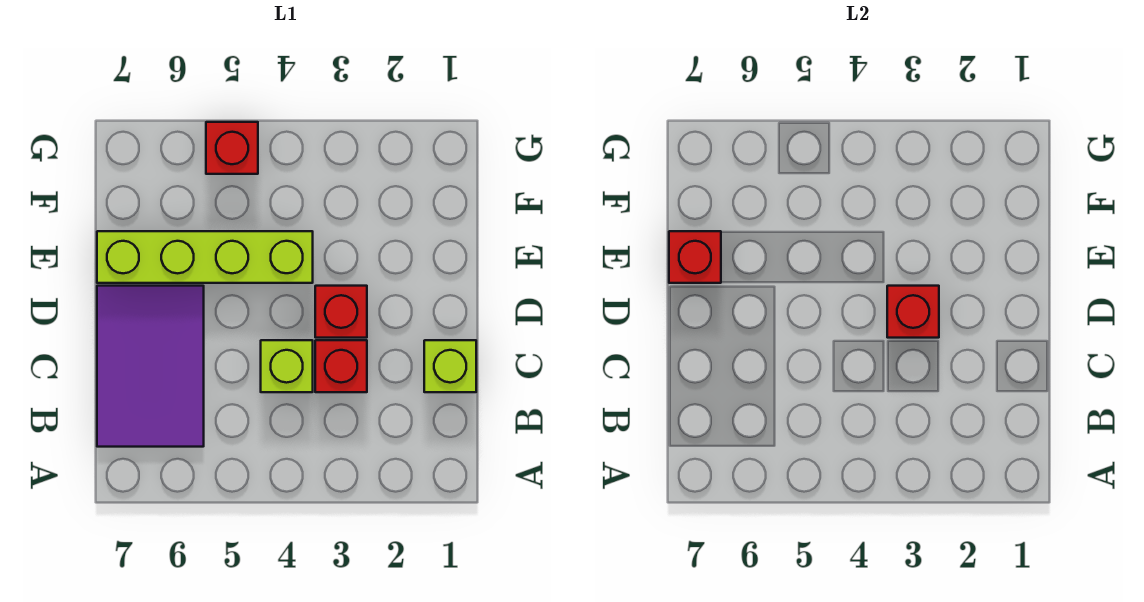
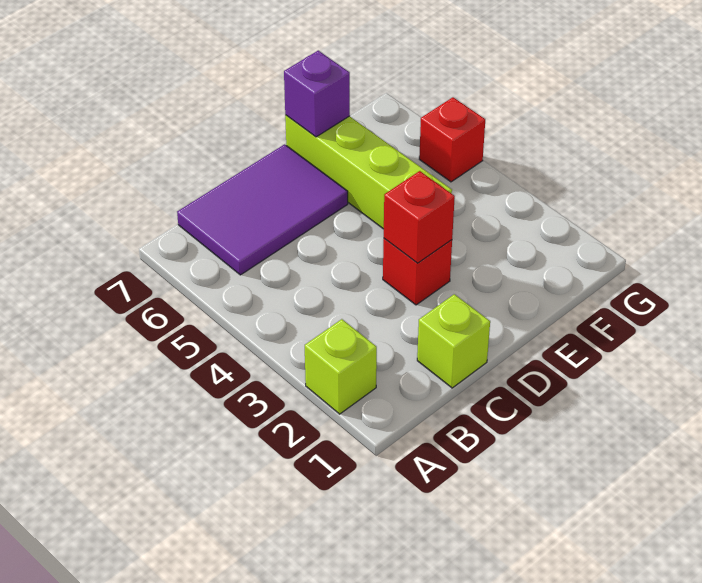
red 1x1 brick [315,340,367,392] -> none
lime 1x1 brick [261,340,313,392] -> lime 1x1 brick moved to [305,319,377,414]
red 1x1 brick [669,231,721,283] -> purple 1x1 brick [284,51,350,137]

